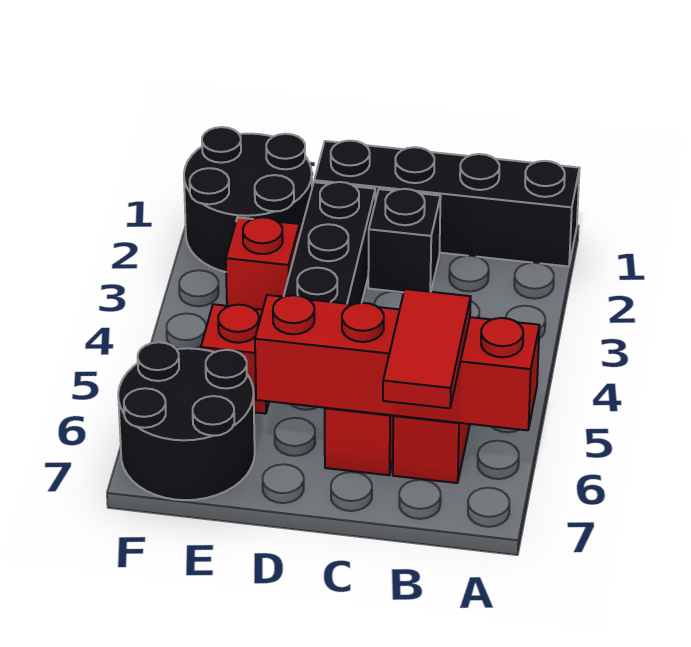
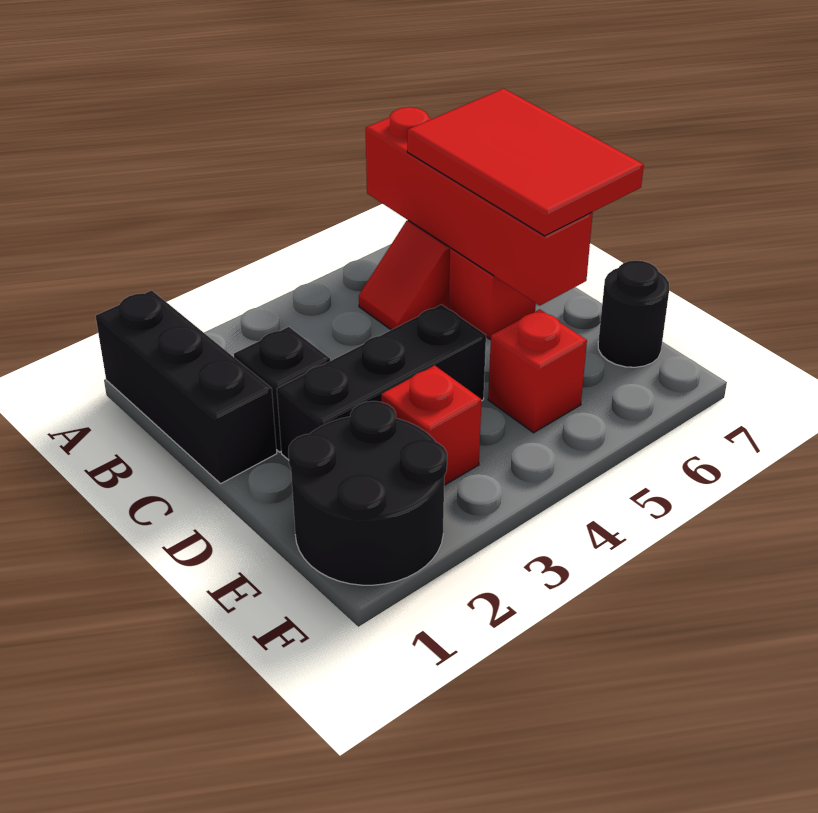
black 1x4 brick [314,141,580,267] -> black 1x3 brick [96,290,277,483]
red 1x2 tile [383,289,471,408] -> red 2x3 tile [407,89,644,236]
black 2x2 round brick [118,342,255,500] -> black 1x1 round brick [598,260,669,367]

